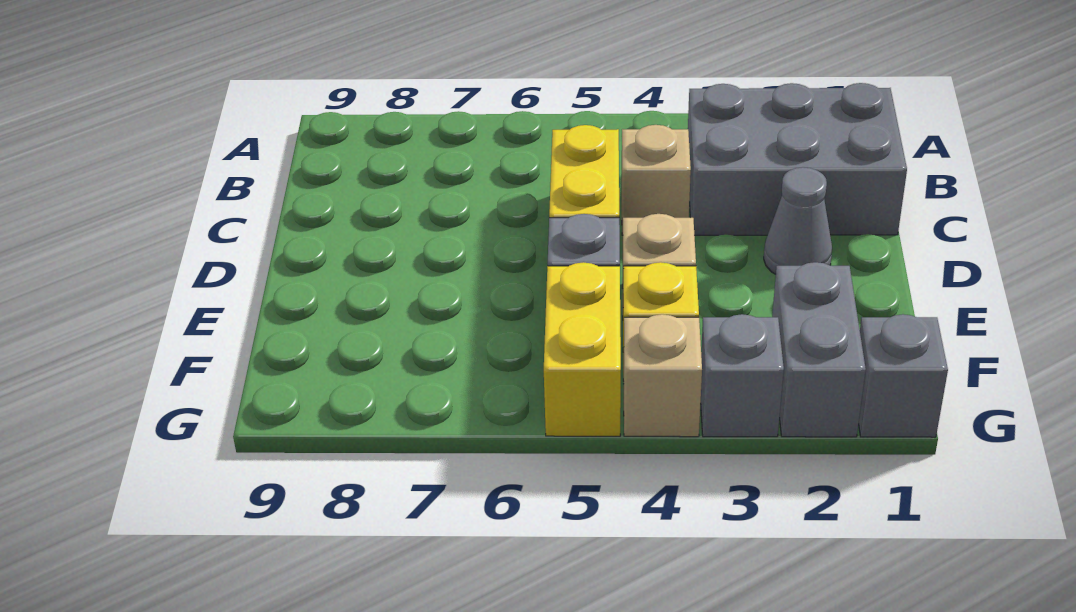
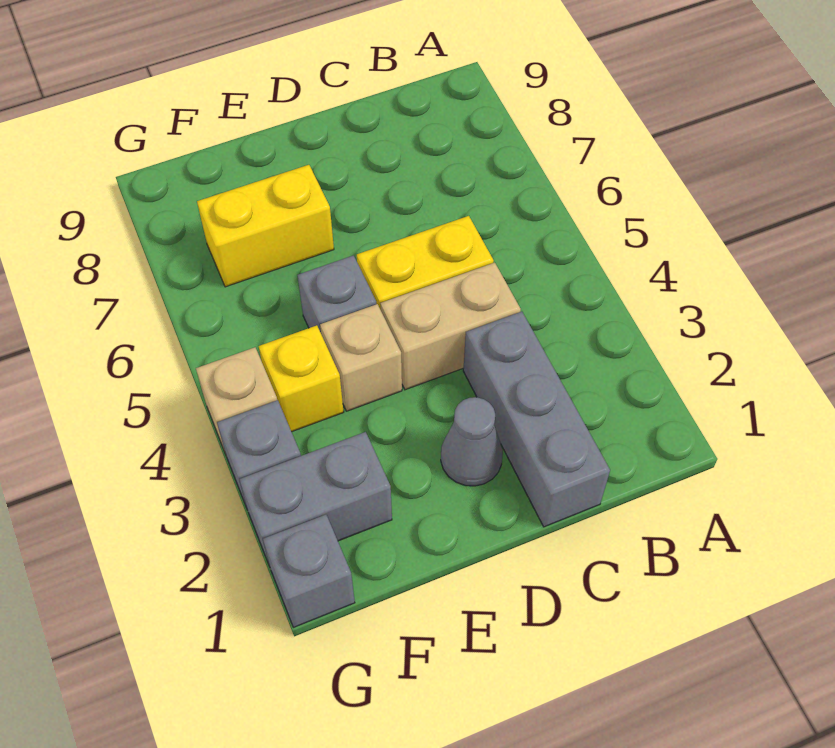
grey 2x3 brick [688,83,907,235] -> grey 1x3 brick [463,312,610,527]
tan 1x1 brick [622,125,691,235] -> tan 1x2 brick [380,263,521,390]
yellow 1x2 brick [544,262,621,436] -> yellow 1x2 brick moved to [197,165,334,287]

